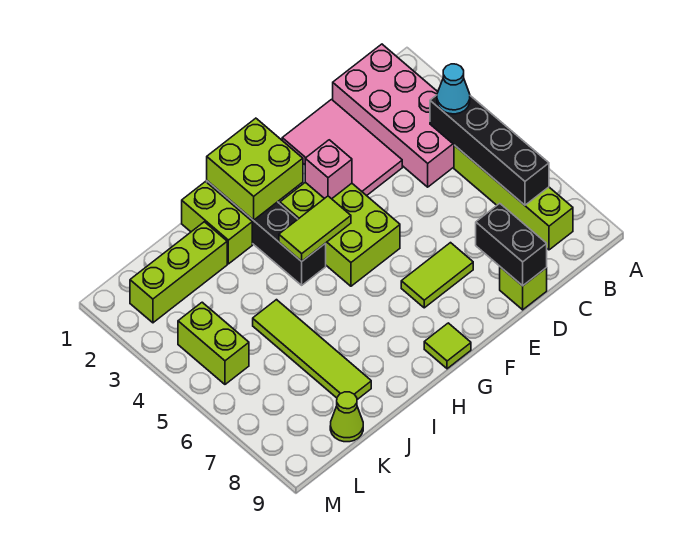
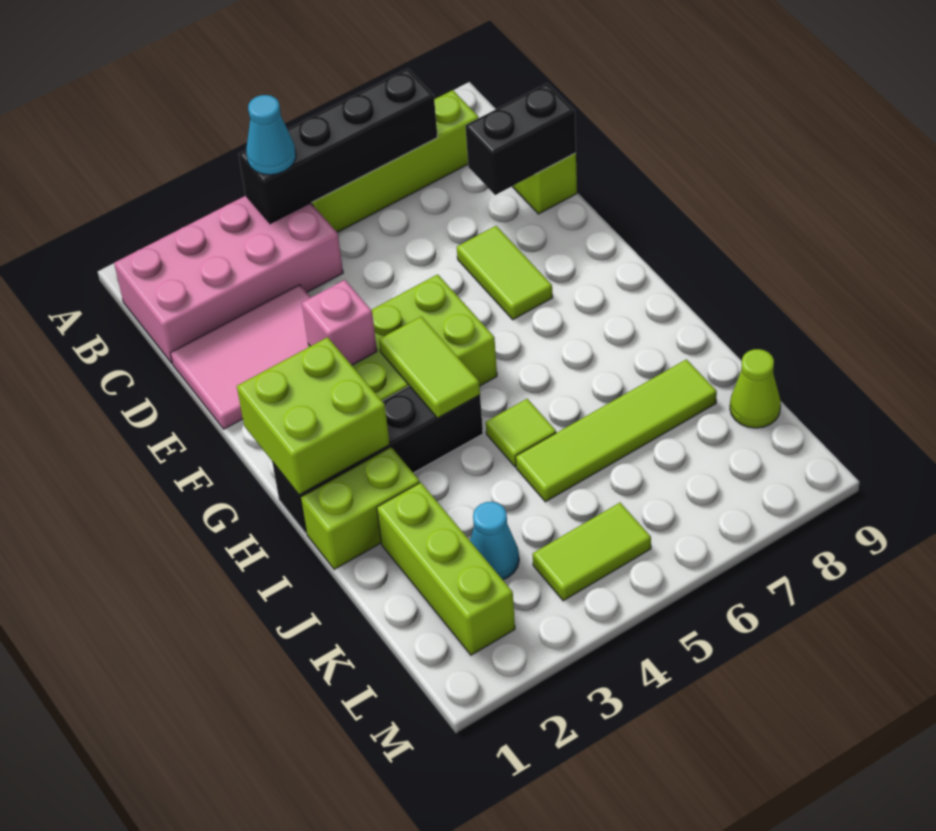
lime 1x1 tile [424,323,471,369] -> lime 1x1 tile moved to [486,399,556,467]
none -> cyan 1x1 cone [470,502,519,580]
lime 1x2 brick [178,302,249,384] -> lime 1x2 tile [533,503,651,601]

